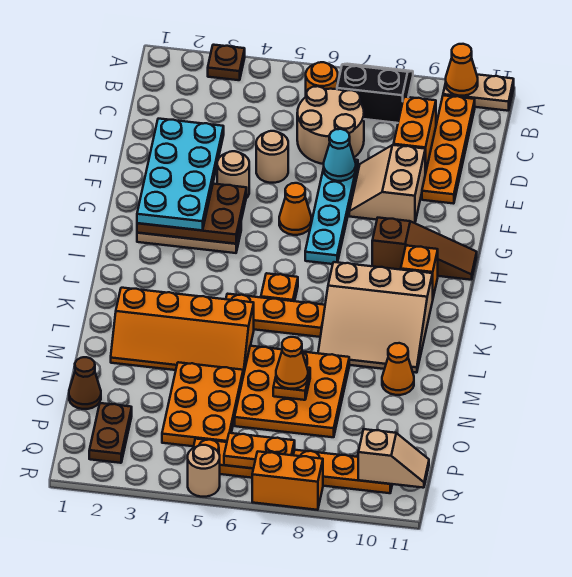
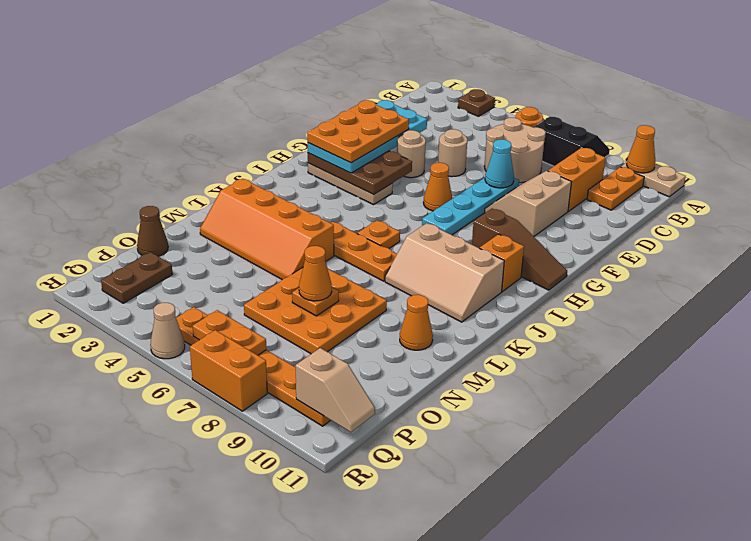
orange 1x4 plate [422,95,475,204] -> orange 1x2 plate [587,167,644,210]
tan 3x3 slope [318,262,433,373] -> tan 2x3 slope [385,223,504,322]
orange 2x3 plate [162,362,243,446] -> orange 2x3 plate moved to [307,100,409,163]
tan 1x1 round brick [188,445,220,497] -> tan 1x1 cone [150,303,185,359]

